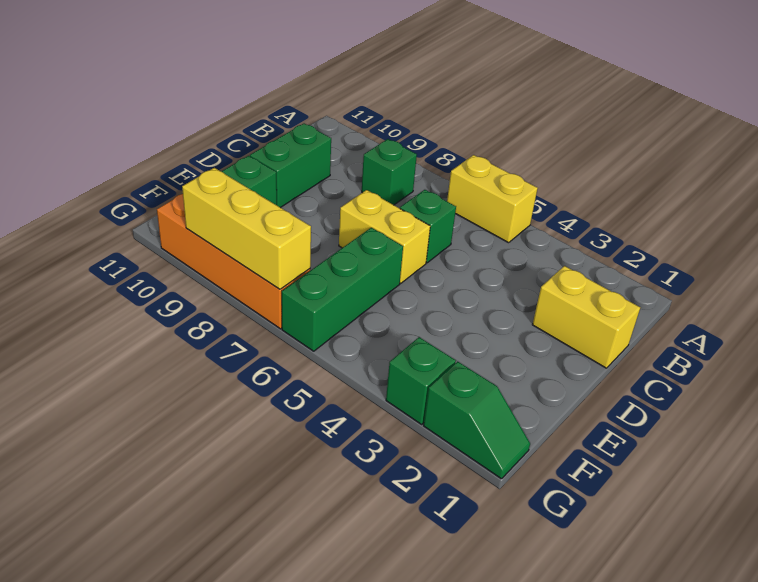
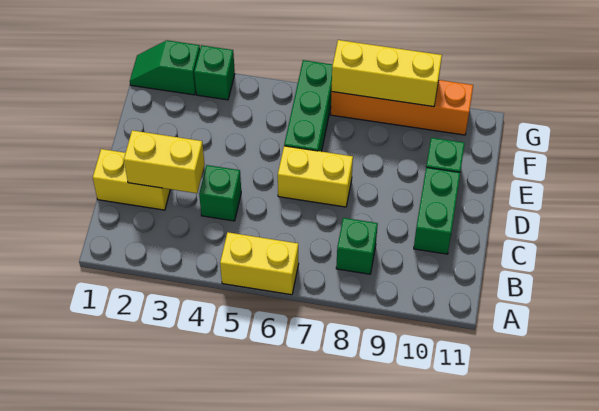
none -> yellow 1x2 brick [124,130,205,193]
green 1x1 brick [400,190,456,263] -> green 1x1 brick moved to [199,165,241,221]

